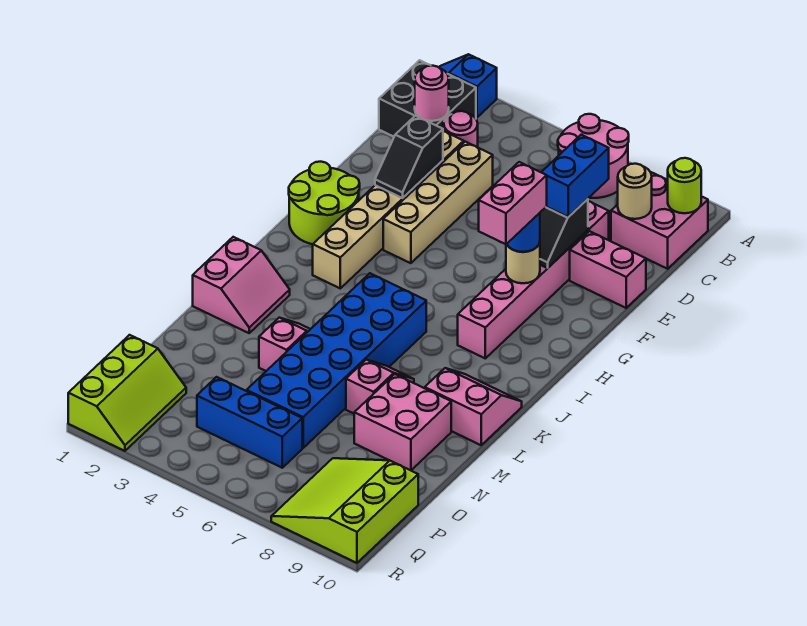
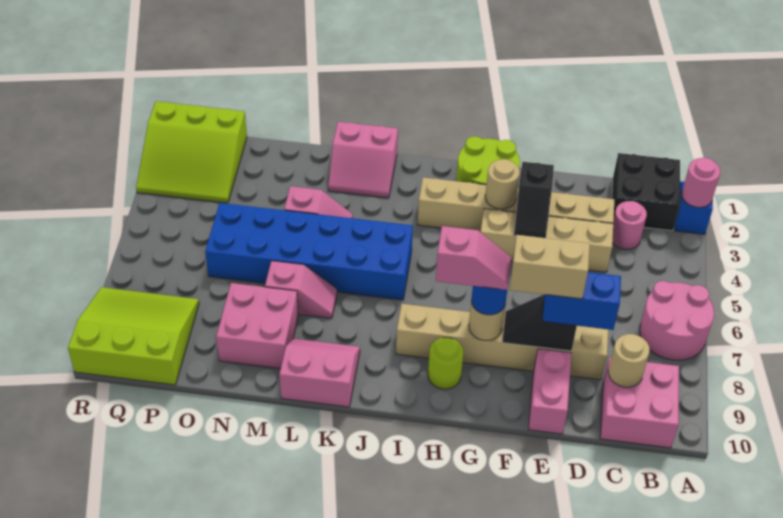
lime 1x1 round brick [668,158,701,213] -> lime 1x1 round brick moved to [428,338,463,389]
pink 1x1 round brick [415,66,449,121] -> pink 1x1 round brick moved to [682,158,720,207]
pink 1x6 brick [458,201,609,358] -> tan 1x6 brick [396,304,608,380]
black 1x2 slope [375,116,443,198] -> black 1x2 slope turned to [514,162,554,238]
none -> tan 1x2 brick [510,235,590,299]
none -> tan 1x1 round brick [485,159,520,209]
pink 1x2 brick [479,162,547,244] -> pink 1x2 slope [436,226,511,290]
pink 2x2 slope [425,368,522,445] -> pink 2x2 slope turned to [279,339,360,407]
lime 2x3 slope [68,335,186,451] -> lime 3x3 slope [136,101,247,203]
blue 1x3 brick [197,377,302,468] -> none

